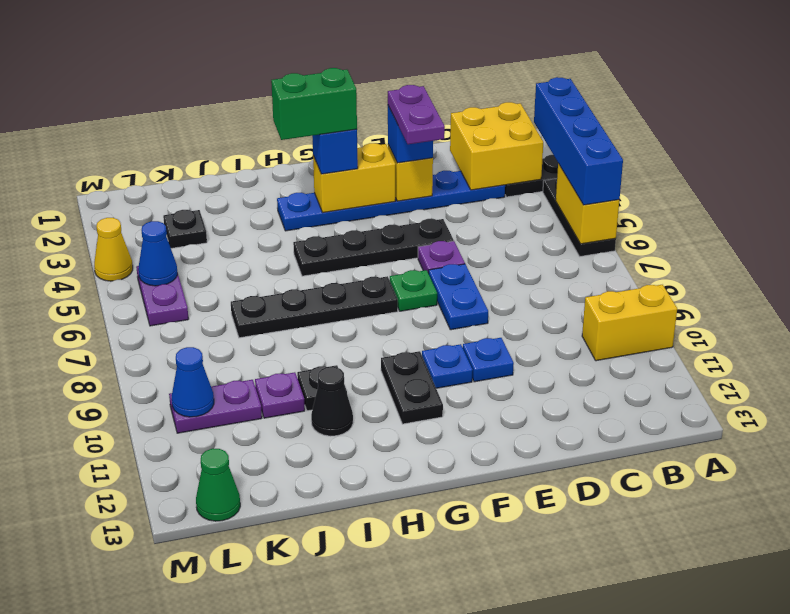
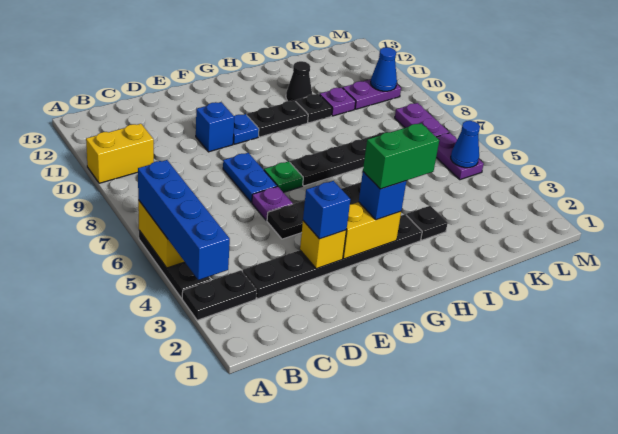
yellow 2x2 brick [450,102,543,190] -> none
blue 1x6 plate [277,171,505,231] -> black 1x6 plate [243,214,422,299]
purple 1x2 plate [388,85,445,144] -> purple 1x2 plate moved to [395,103,449,137]
blue 1x1 plate [463,338,514,382] -> blue 1x1 brick [196,102,234,152]
black 1x2 plate [381,351,443,424] -> black 1x2 plate turned to [247,100,308,137]
black 1x1 plate [163,210,207,248] -> black 1x1 plate moved to [406,206,448,240]
green 1x1 cone [196,449,240,521] -> none
yellow 1x1 cone [94,218,133,281] -> none

